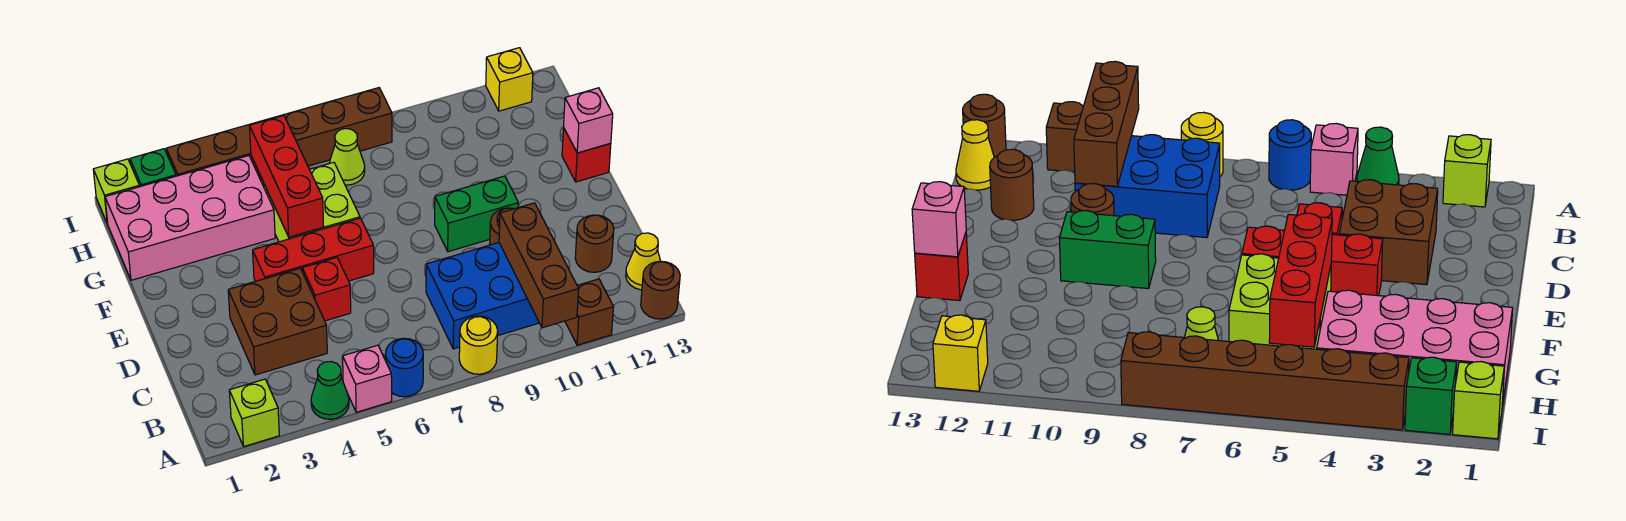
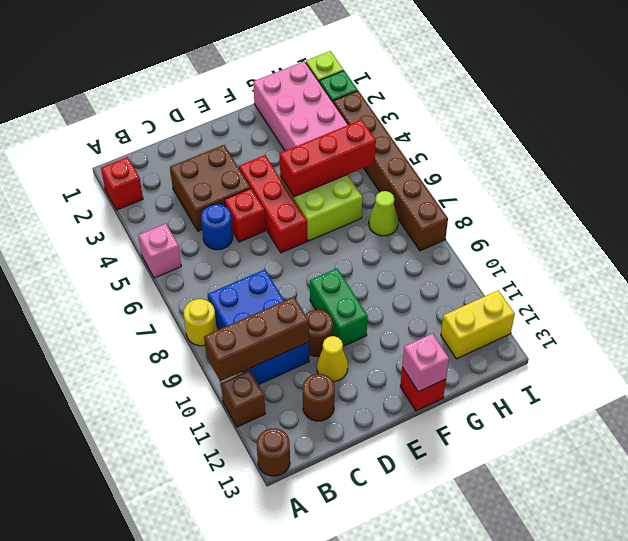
lime 1x1 brick [229,379,279,446] -> red 1x1 brick [101,157,143,210]
green 1x1 cone [311,362,349,419] -> none
blue 1x1 round brick [385,338,423,397] -> blue 1x1 round brick moved to [201,204,233,250]
yellow 1x1 cone [626,233,660,290] -> yellow 1x1 cone moved to [317,336,348,382]
yellow 1x1 brick [486,48,533,111] -> yellow 1x2 brick [441,290,515,359]

